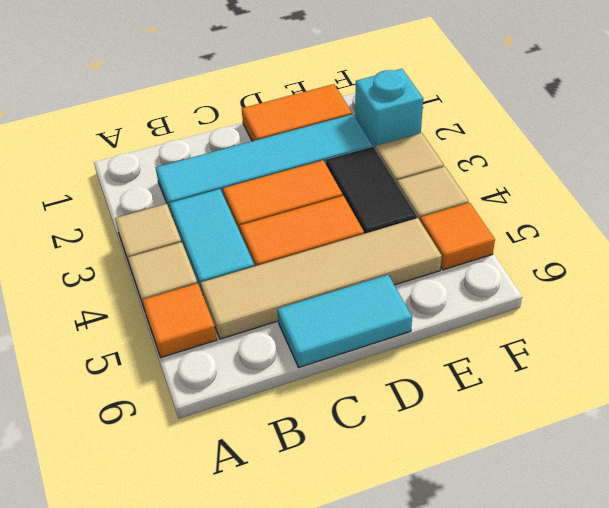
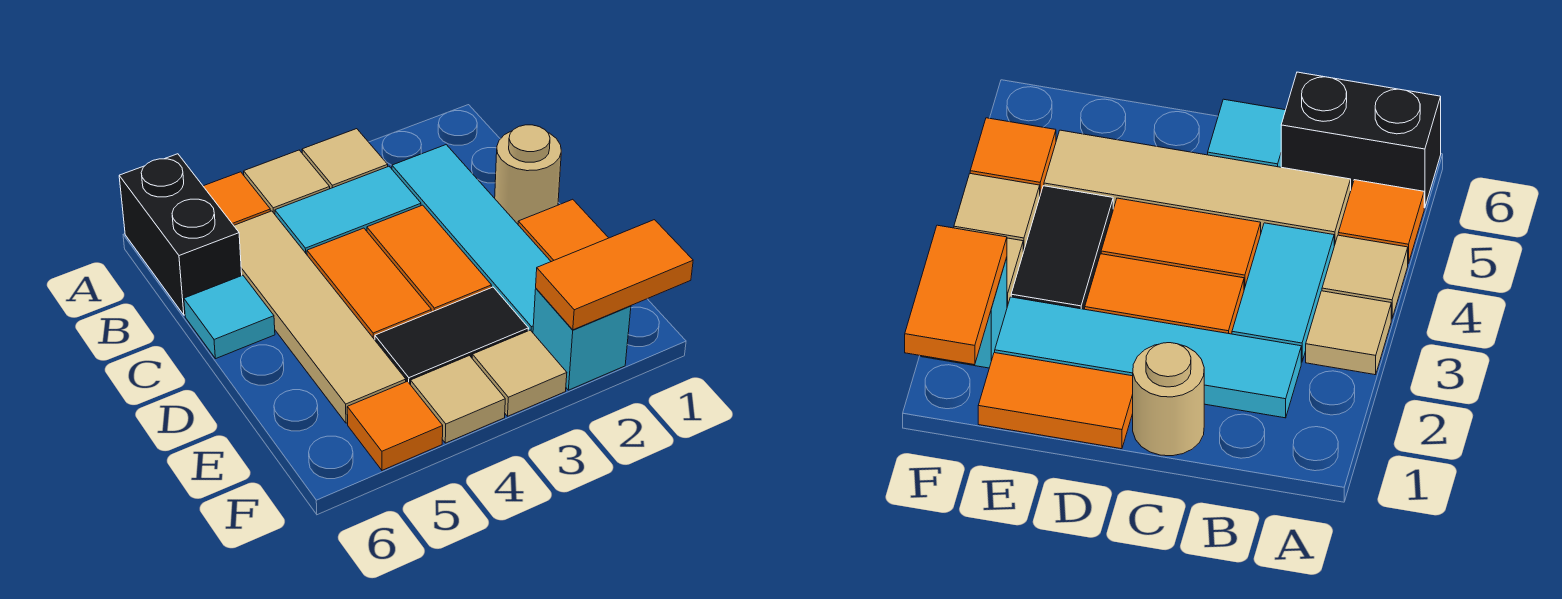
none -> black 1x2 brick [119,154,242,315]
none -> tan 1x1 round brick [495,125,561,224]
cyan 1x2 tile [278,275,412,367] -> cyan 1x1 tile [184,275,275,359]
none -> orange 1x2 tile [536,220,693,330]

